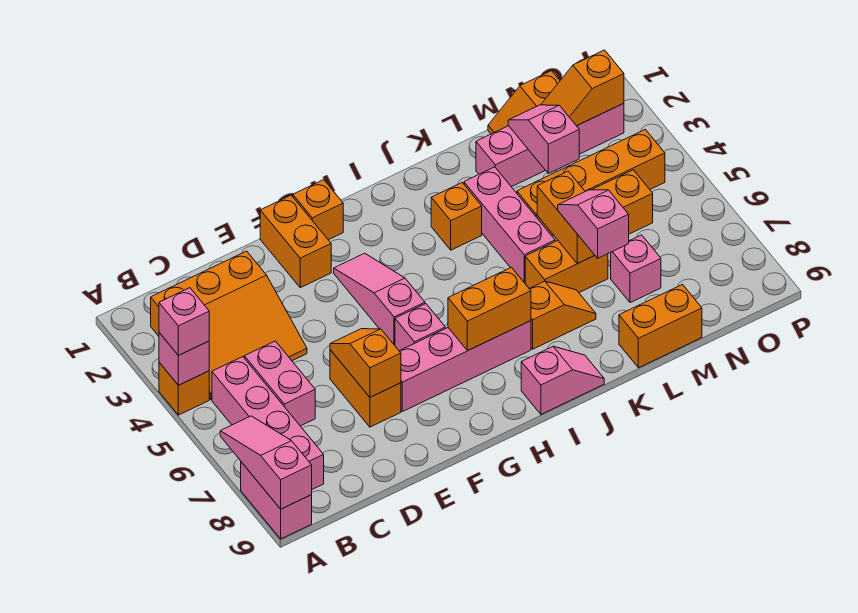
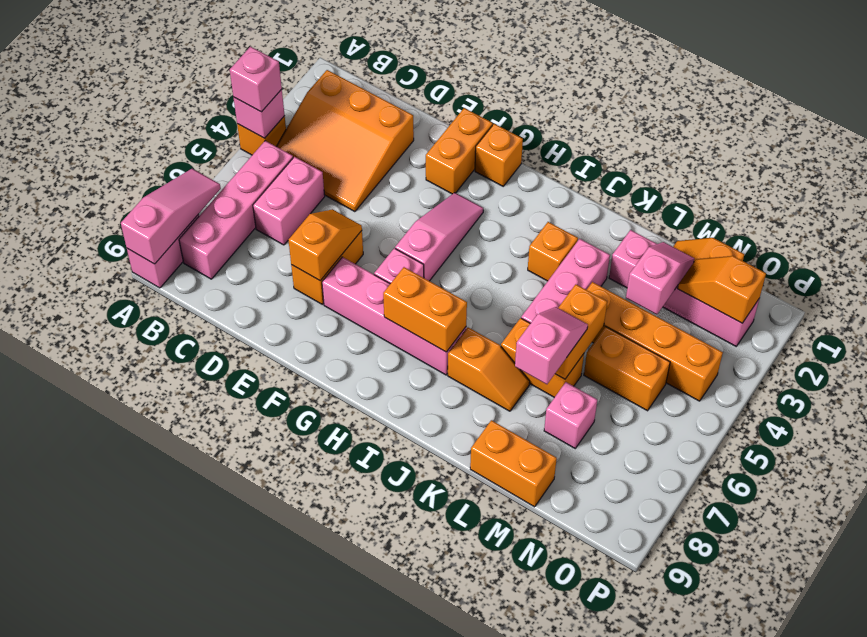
pink 1x2 slope [521,346,604,414] -> none

